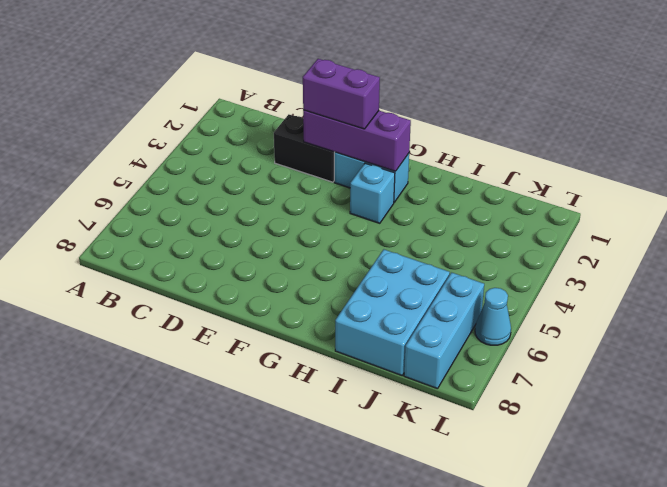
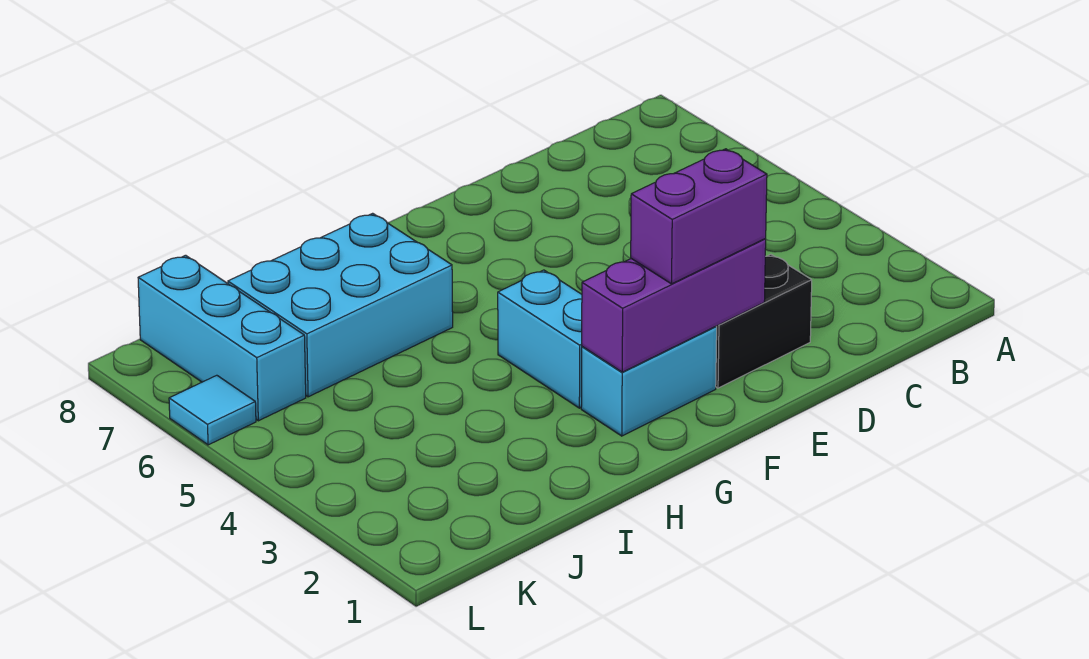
cyan 1x1 brick [350,163,395,223] -> cyan 1x2 brick [498,270,582,408]
cyan 2x3 brick [335,250,450,375] -> cyan 2x3 brick turned to [228,213,453,397]
cyan 1x1 cone [475,288,511,345] -> cyan 1x1 tile [169,375,256,445]

